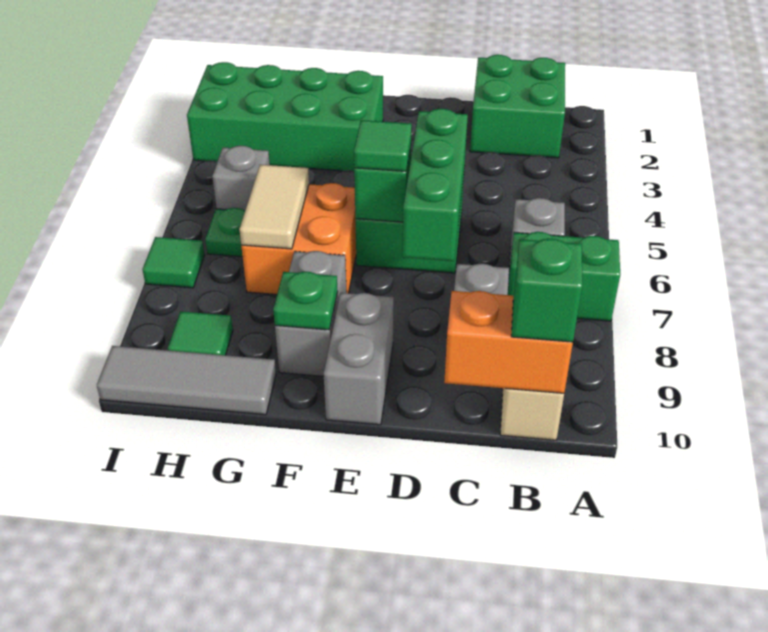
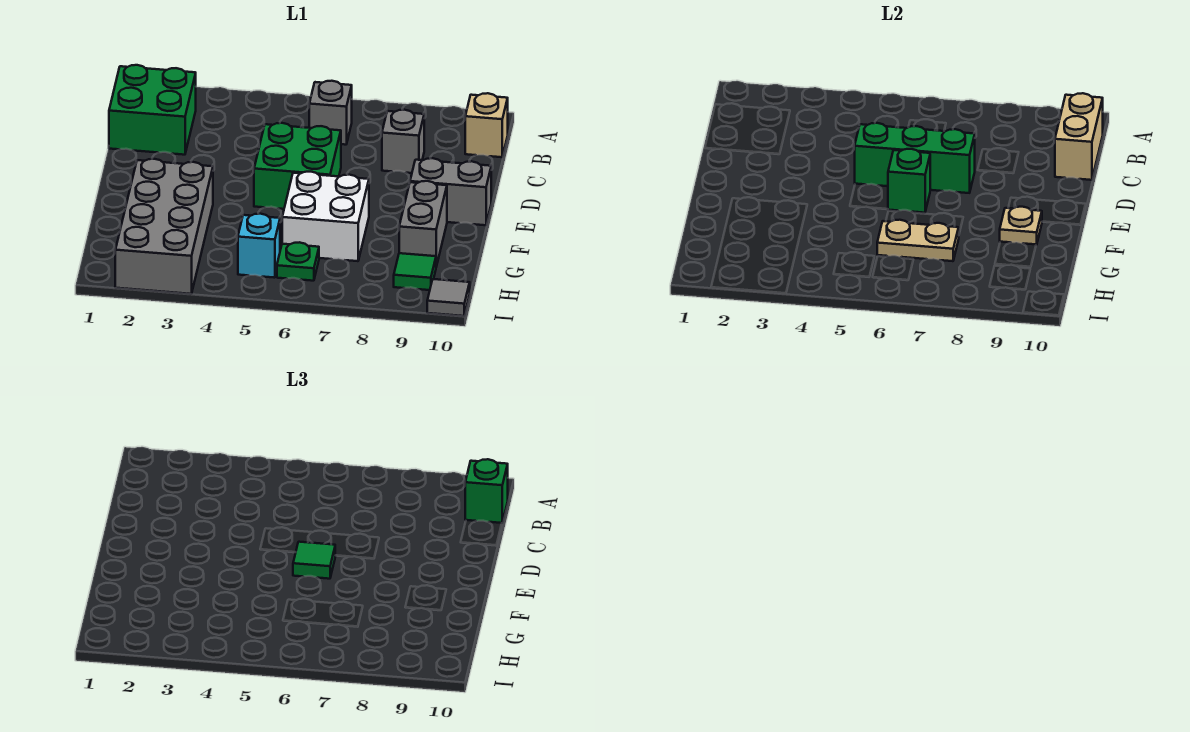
green 1x2 brick [508,232,620,321] -> none
orange 1x2 brick [444,291,573,393] -> tan 1x2 brick [1055,93,1103,180]
green 2x4 brick [187,62,383,171] -> grey 2x4 brick [115,159,213,294]
orange 2x2 brick [241,183,356,295] -> white 2x2 brick [282,172,369,261]
grey 1x2 brick [275,251,347,376] -> grey 1x2 brick turned to [399,181,447,267]
green 1x1 plate [273,272,338,330] -> tan 1x1 plate [1000,207,1042,245]
tan 1x2 tile [239,165,309,249] -> tan 1x2 plate [877,220,959,261]
grey 1x3 tile [97,346,276,415] -> grey 1x1 tile [427,279,470,316]
grey 1x1 brick [212,146,270,211] -> cyan 1x1 brick [238,214,280,278]
green 1x1 tile [143,237,205,288] -> none

